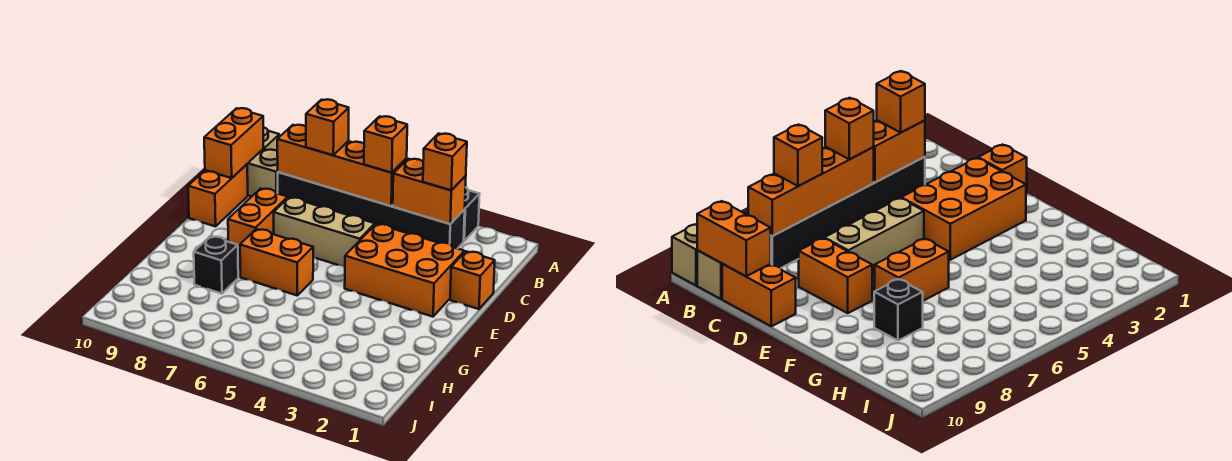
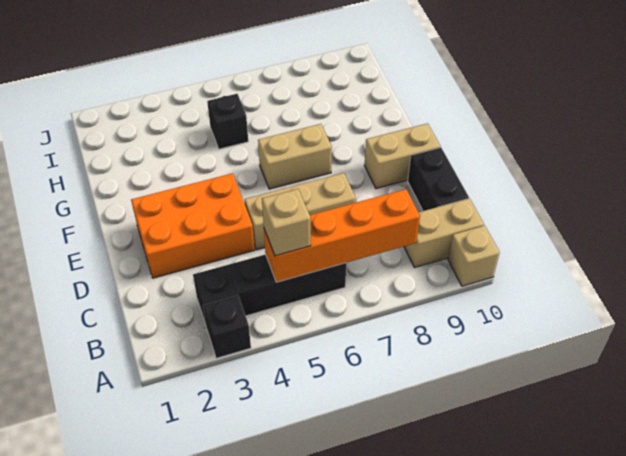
black 1x6 brick [278,172,465,249] -> black 1x4 brick [193,254,346,325]
orange 1x2 brick [393,159,466,224] -> none
orange 1x1 brick [423,134,467,190] -> none
orange 1x1 brick [364,116,407,173] -> tan 1x1 brick [262,189,311,256]
orange 1x1 brick [306,99,349,155] -> none
orange 1x2 brick [204,108,263,178] -> none
orange 1x2 brick [188,164,248,226] -> black 1x2 brick [408,147,469,211]
orange 1x1 brick [450,251,495,309] -> none
orange 1x2 brick [228,188,288,255] -> none
none -> tan 1x2 brick [364,123,441,189]
orange 1x2 brick [240,229,313,295] -> tan 1x2 brick [258,124,332,189]
black 1x1 brick [194,236,238,294] -> black 1x1 brick moved to [207,94,248,149]

